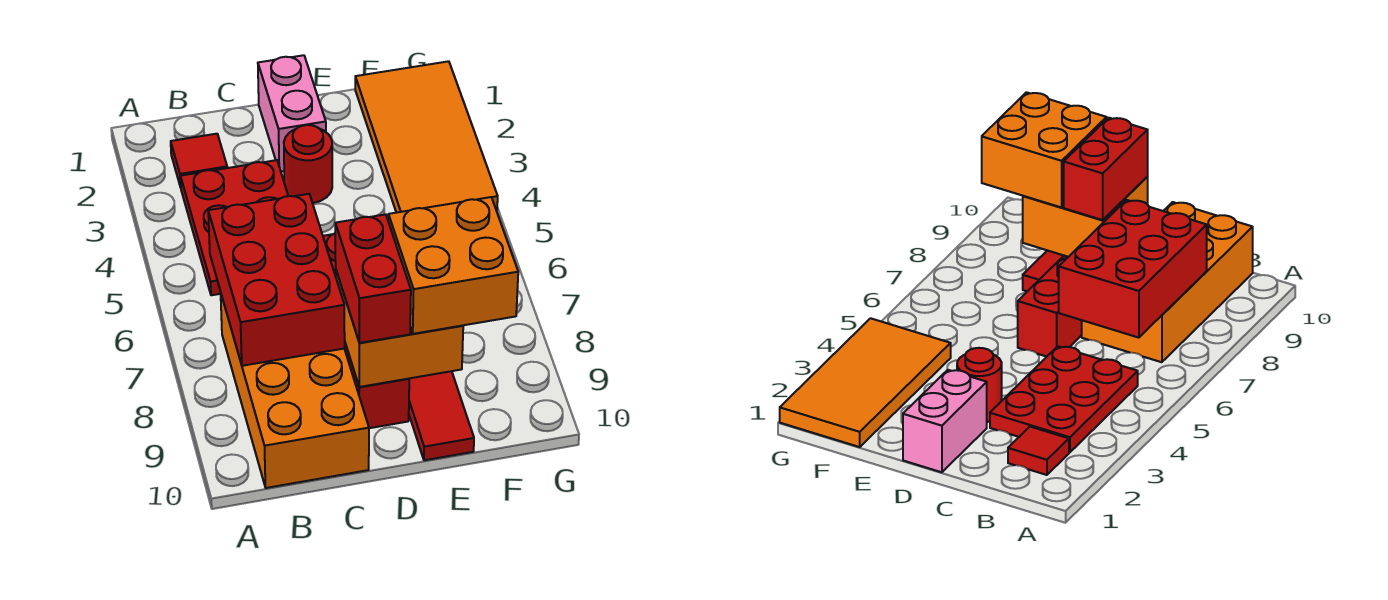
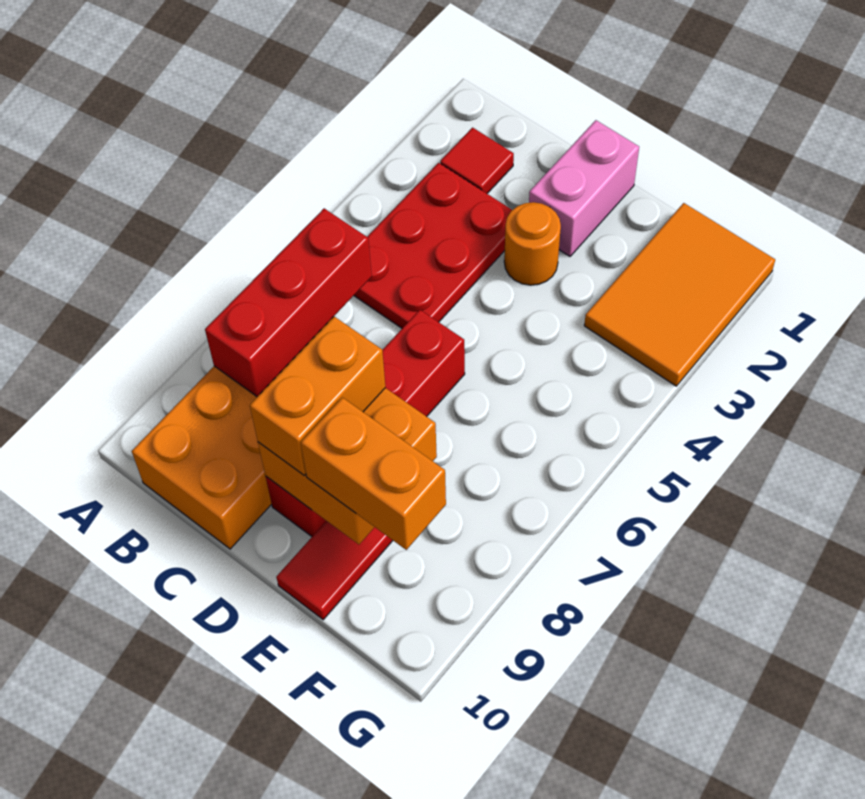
red 2x3 brick [208,194,345,366] -> red 1x3 brick [205,208,372,397]
red 1x1 round brick [284,125,332,203] -> orange 1x1 round brick [504,202,561,285]
red 1x2 brick [335,214,411,343] -> orange 1x2 brick [250,317,385,476]
orange 2x2 brick [388,197,518,334] -> orange 1x2 brick [301,397,446,550]
orange 2x4 tile [355,61,498,213] -> orange 2x3 tile [584,203,775,386]

